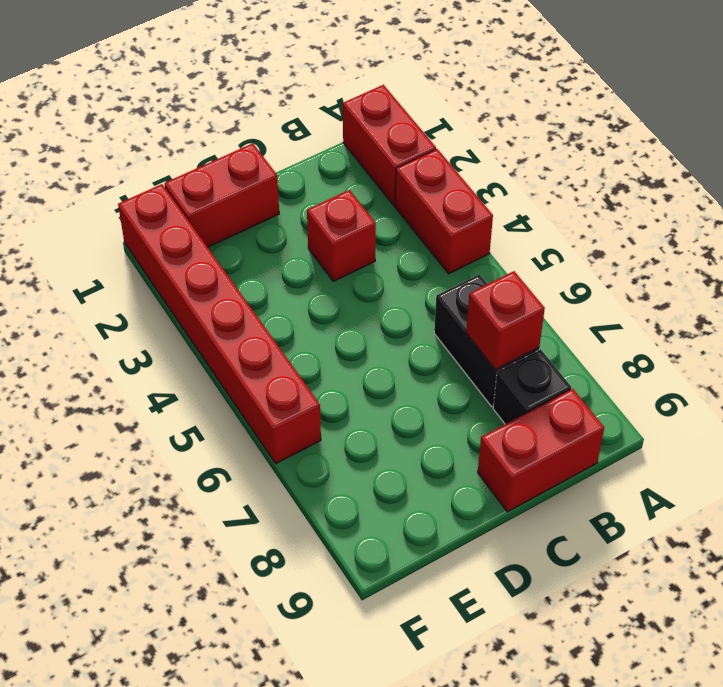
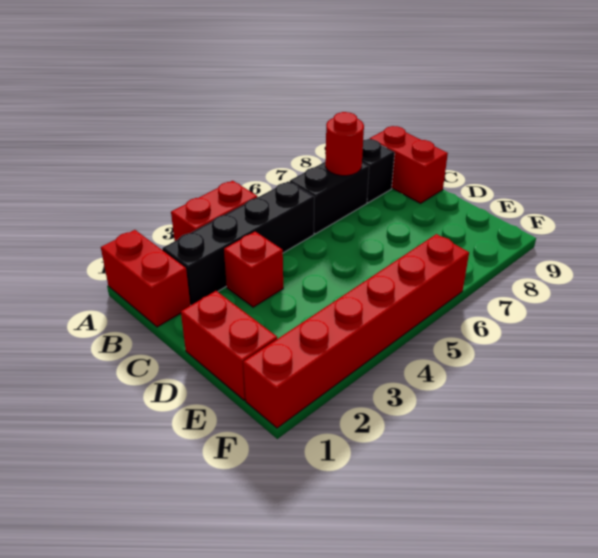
red 1x2 brick [343,85,436,206] -> red 1x2 brick turned to [101,230,190,327]
none -> black 1x4 brick [162,181,315,305]
red 1x1 brick [466,271,545,369] -> red 1x1 round brick [325,112,364,176]

